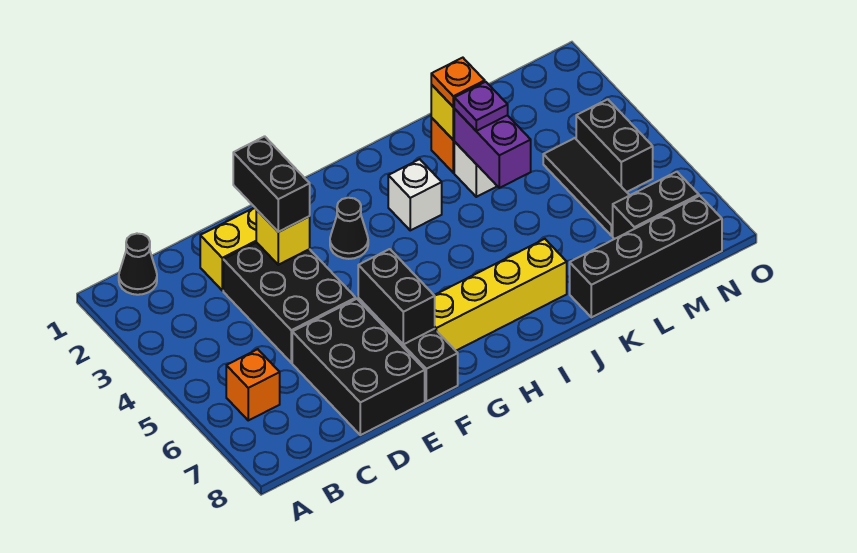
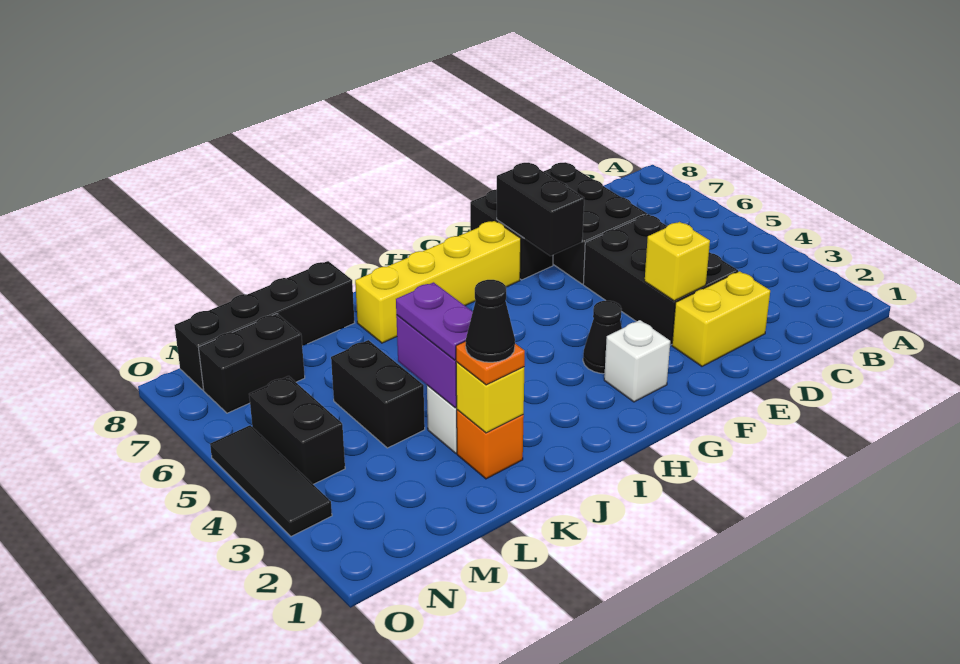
black 1x1 cone [119,234,157,295] -> black 1x1 cone moved to [466,280,515,362]
orange 1x1 brick [226,349,280,420] -> none
black 1x2 brick [233,136,310,232] -> black 1x2 brick moved to [331,340,425,448]
white 1x1 brick [388,159,442,230] -> white 1x1 brick moved to [604,320,670,402]
purple 1x1 plate [454,82,508,131] -> purple 1x2 plate [396,282,473,360]
black 1x3 tile [543,138,629,236] -> black 1x3 tile moved to [210,425,332,536]

